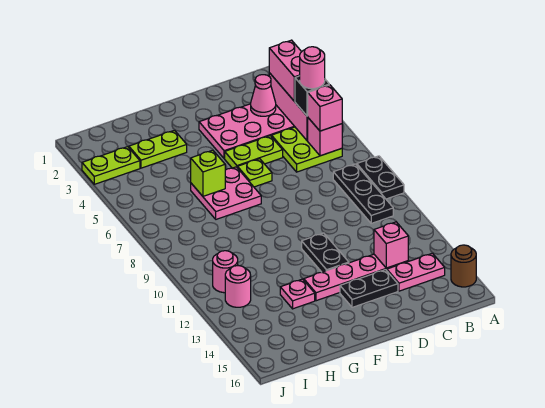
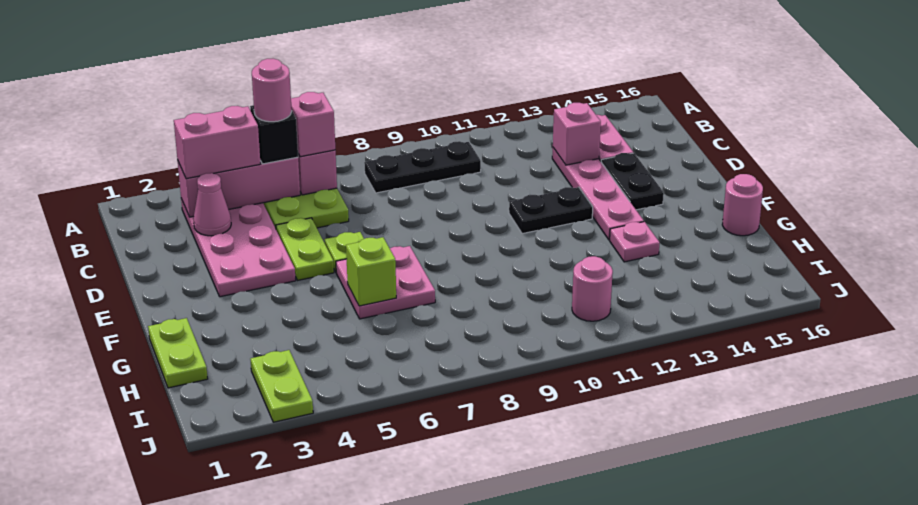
black 1x2 plate [357,156,404,199] -> none
brown 1x1 round brick [451,245,476,287] -> none
lime 1x2 plate [129,130,187,168] -> lime 1x2 plate moved to [148,318,208,388]
pink 1x1 round brick [225,266,251,307] -> pink 1x1 round brick moved to [722,174,763,236]

